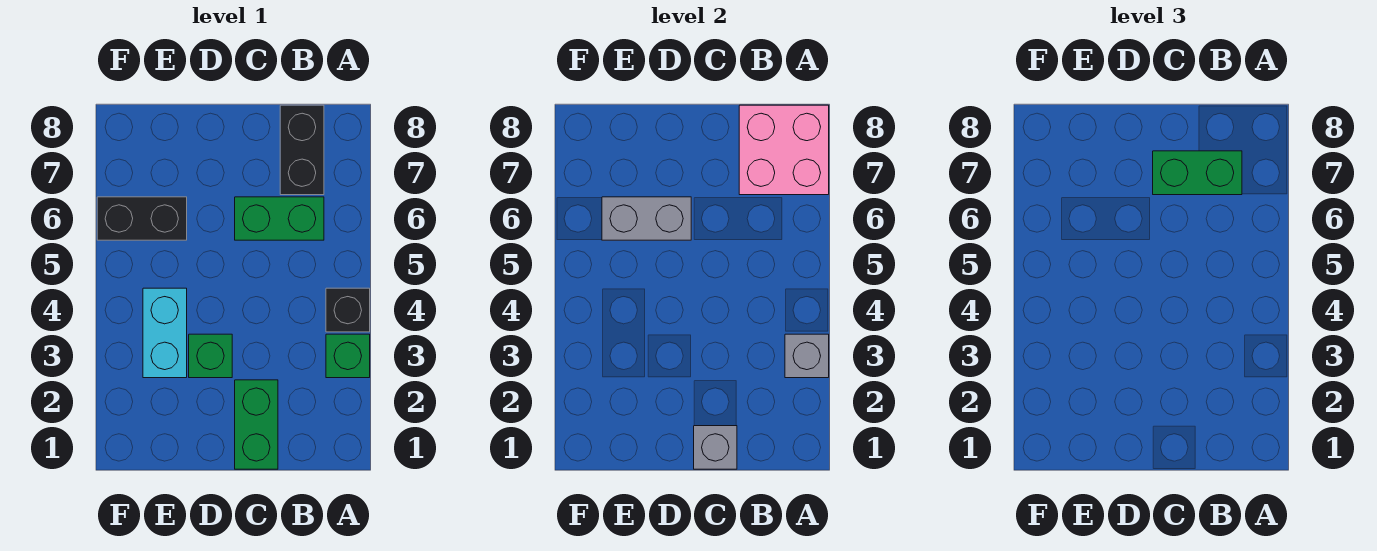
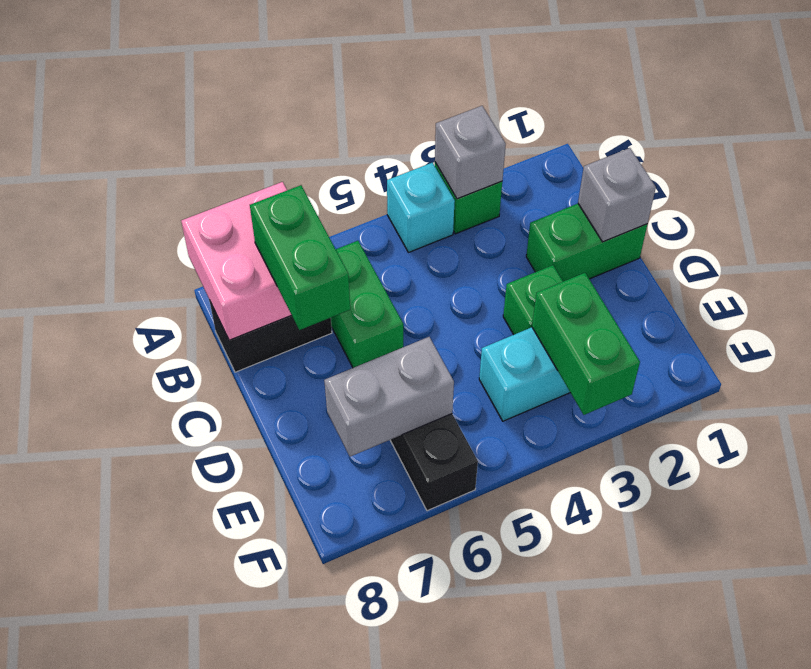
black 1x1 brick [326,288,370,332] -> cyan 1x1 brick [387,163,455,252]
grey 1x2 brick [602,197,691,240] -> grey 1x2 brick turned to [324,337,454,457]
none -> green 1x2 brick [532,273,640,415]

